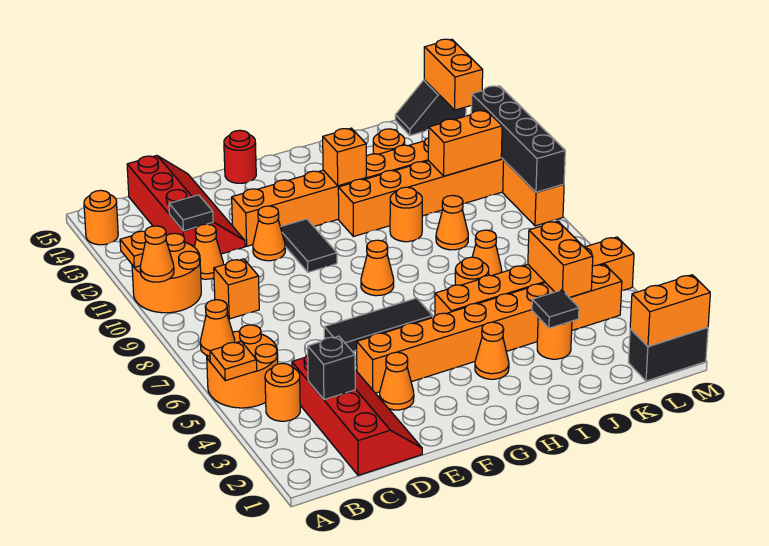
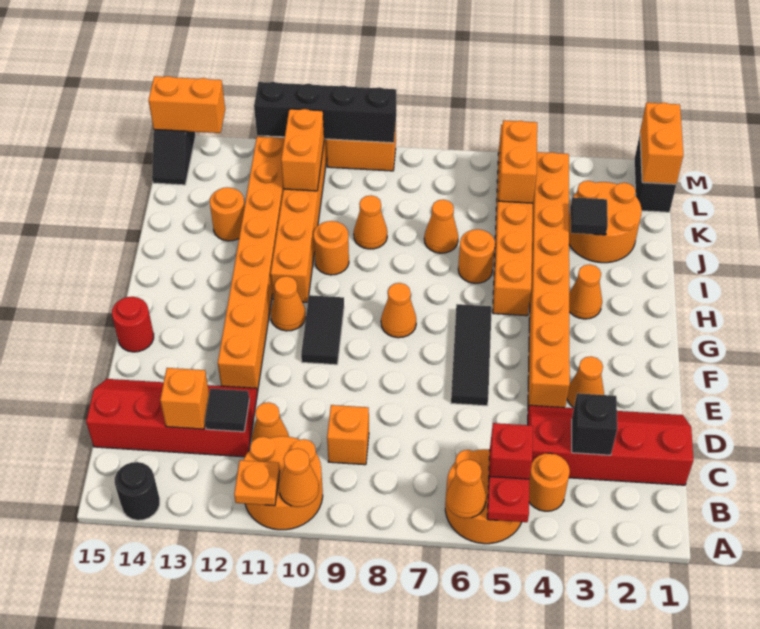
orange 1x1 plate [210,341,257,381] -> red 1x1 plate [487,477,530,522]
orange 1x1 round brick [84,190,118,245] -> black 1x1 round brick [115,462,160,520]
none -> red 1x1 brick [489,423,533,479]
orange 1x1 cone [253,206,285,261] -> orange 1x1 cone moved to [271,276,306,331]
black 1x2 tile [281,219,337,272] -> black 1x2 tile turned to [301,295,344,365]
orange 1x1 brick [323,128,366,186] -> orange 1x1 brick moved to [160,368,209,429]
orange 1x1 round brick [537,317,572,359] -> orange 2x2 round brick [569,181,642,263]
orange 1x2 brick [528,221,593,298] -> orange 1x2 brick turned to [498,120,537,203]

